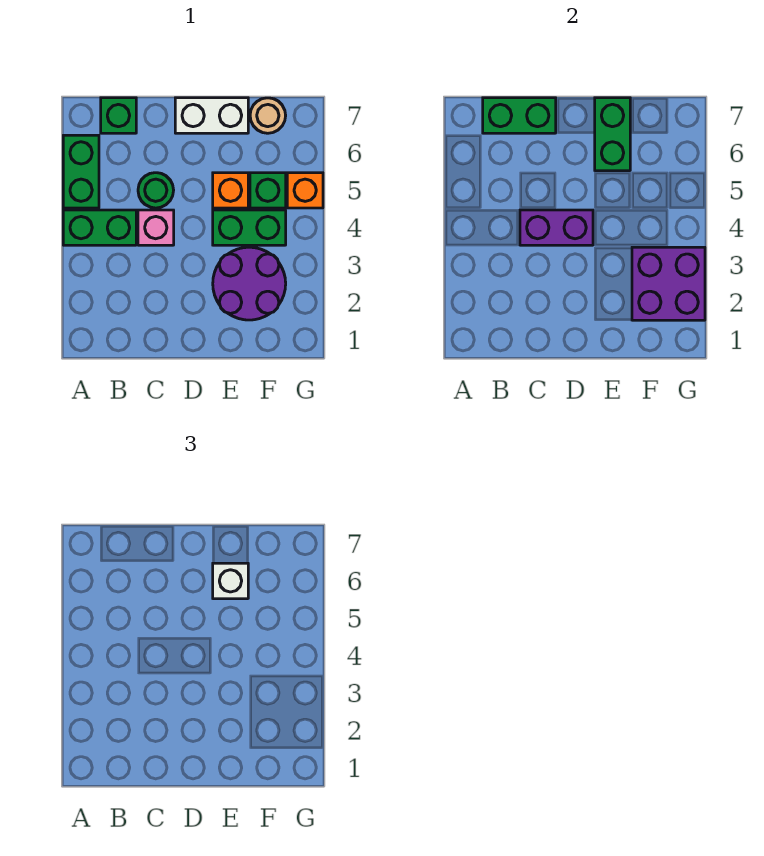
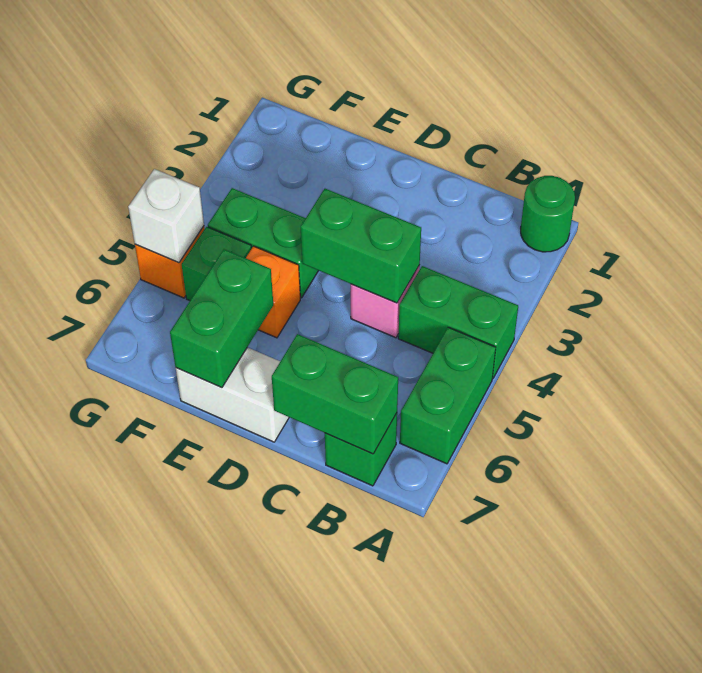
purple 1x2 brick [520,210,593,245] -> green 1x2 brick [301,189,421,303]
green 1x1 round brick [138,173,174,208] -> green 1x1 round brick moved to [521,176,575,252]
purple 2x2 round brick [213,247,286,320] -> none
white 1x1 brick [213,563,248,599] -> white 1x1 brick moved to [128,169,204,263]
purple 2x2 brick [632,247,705,320] -> none
tan 1x1 round brick [250,98,286,133] -> none

